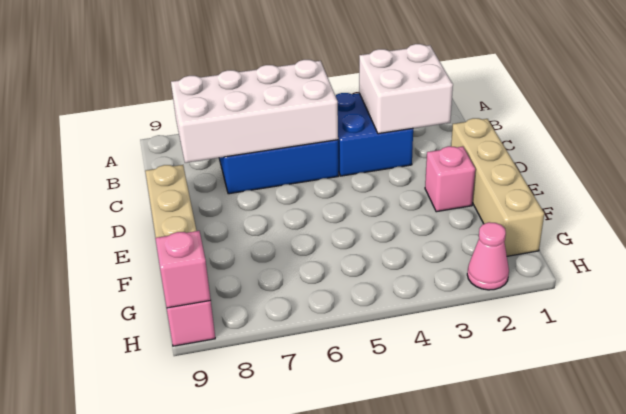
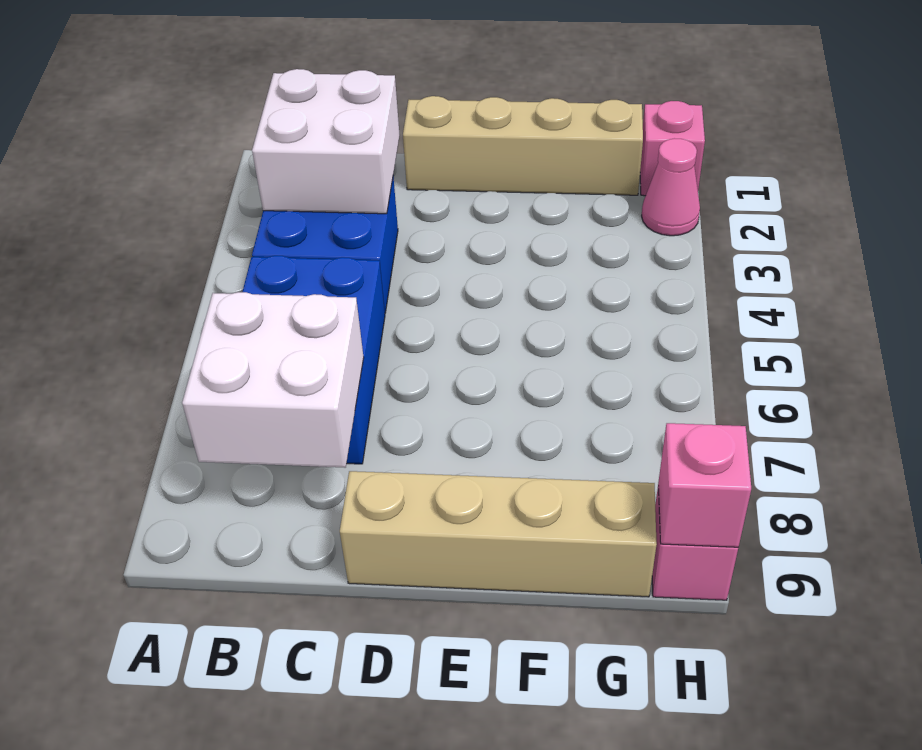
white 2x4 brick [171,60,338,163] -> white 2x2 brick [182,292,364,468]
pink 1x1 brick [425,146,475,212] -> pink 1x1 brick moved to [640,101,705,196]

